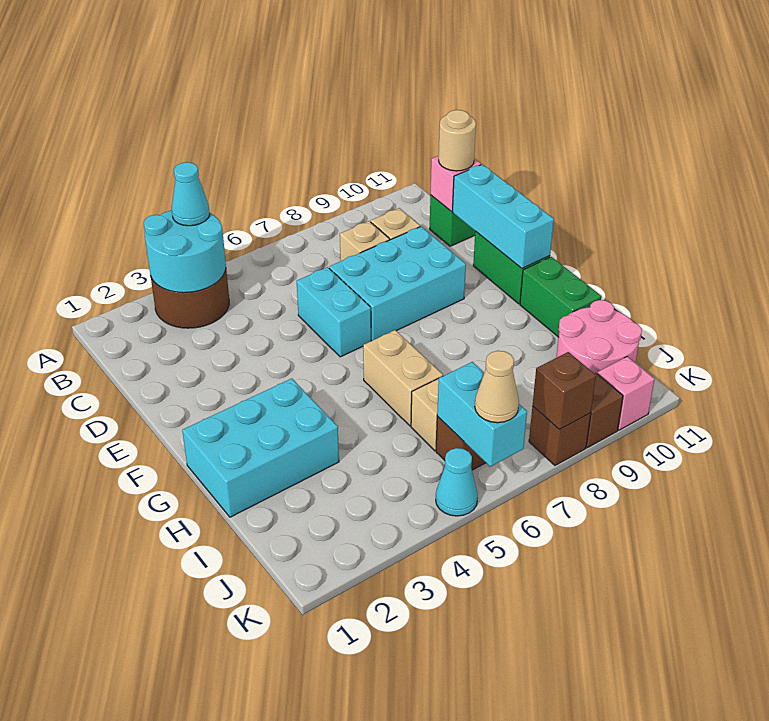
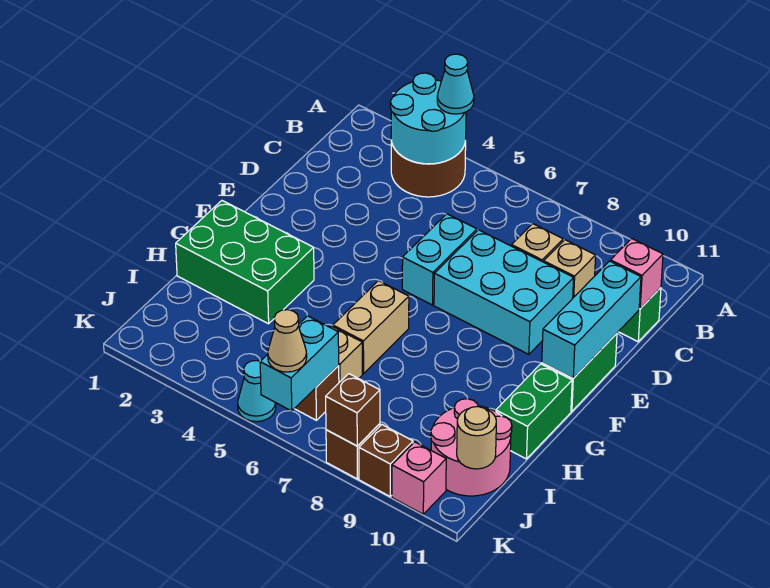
tan 1x1 round brick [439,110,476,171] -> tan 1x1 round brick moved to [457,407,496,469]
cyan 2x3 brick [182,379,339,517] -> green 2x3 brick [176,201,314,324]

